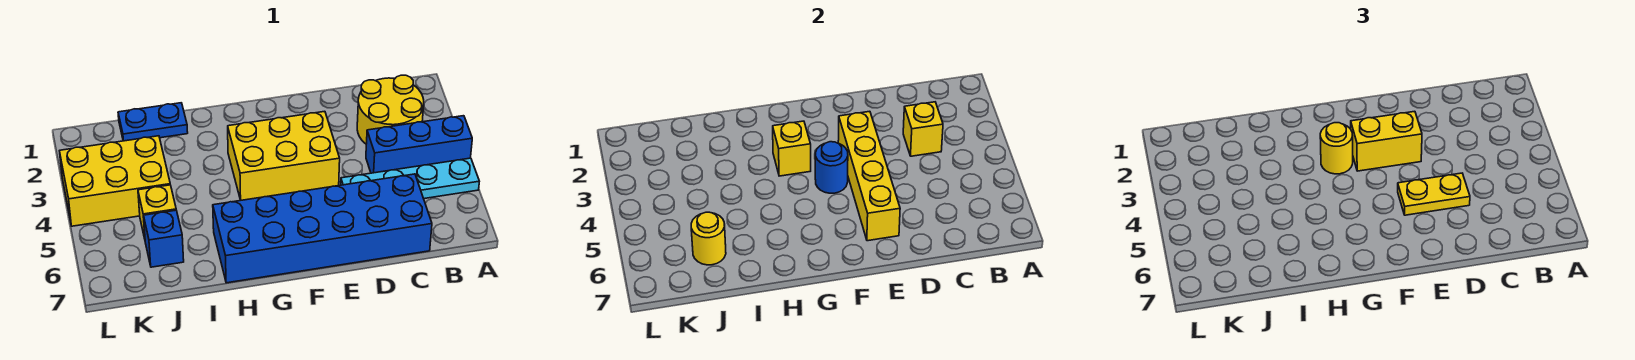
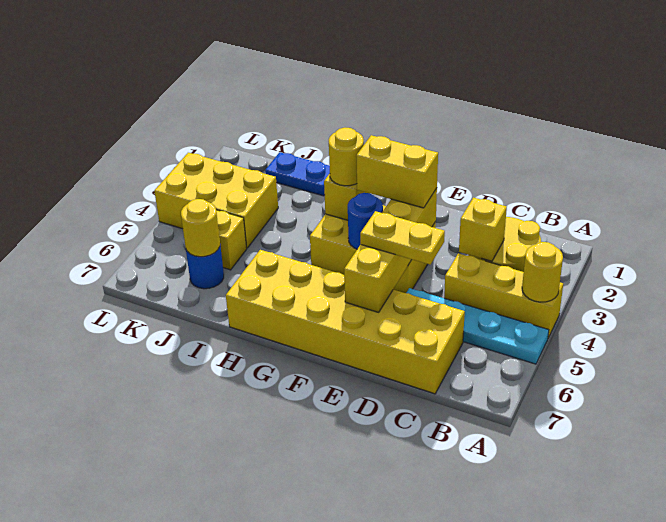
blue 1x3 brick [366,116,472,173] -> yellow 1x3 brick [444,253,563,338]
none -> yellow 1x1 round brick [522,242,563,302]
blue 2x6 brick [213,174,432,283] -> yellow 2x6 brick [226,250,465,394]
blue 1x1 brick [144,210,184,267] -> blue 1x1 round brick [186,246,224,289]

